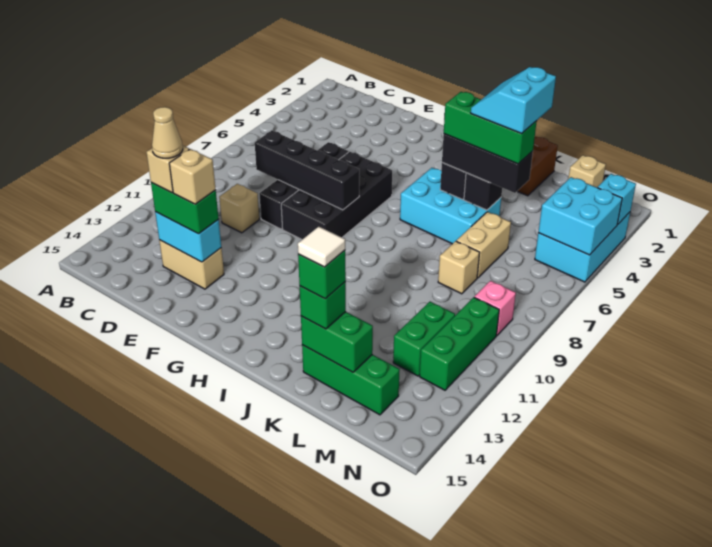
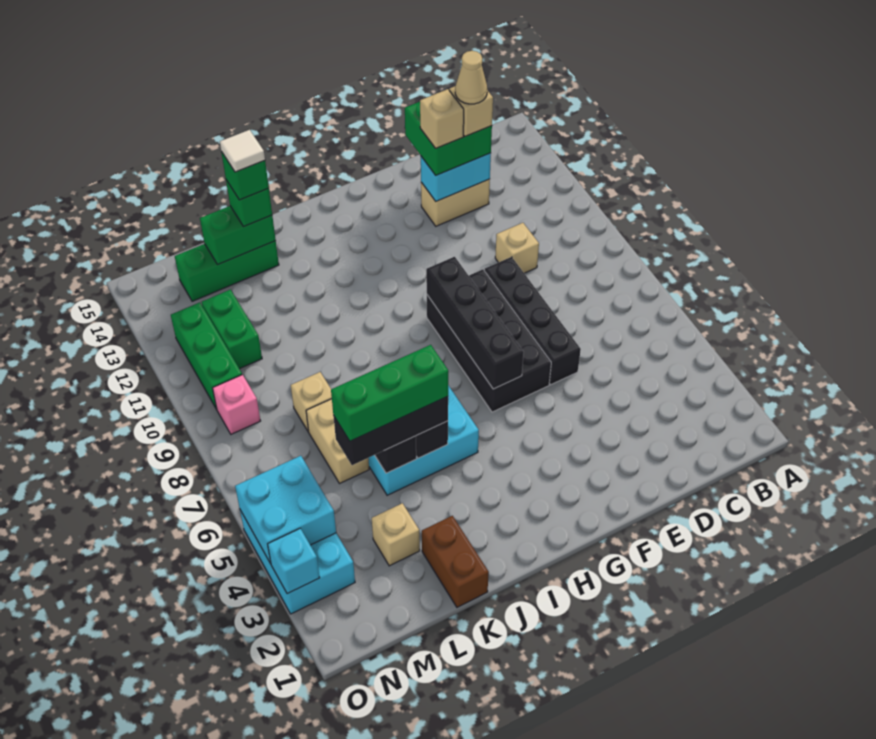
black 1x4 brick [255,131,359,210] -> black 1x4 brick turned to [426,257,524,389]
green 1x2 brick [151,183,219,234] -> green 2x2 brick [405,102,492,175]
cyan 2x2 slope [471,67,556,134] -> none
tan 1x1 brick [568,155,606,188] -> tan 1x1 brick moved to [372,503,420,566]

